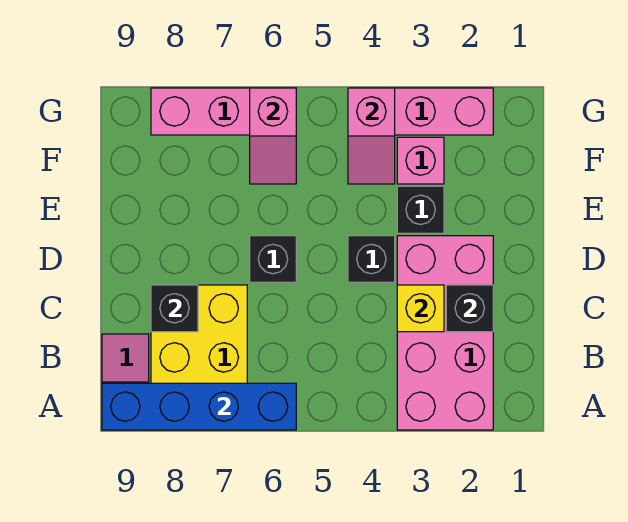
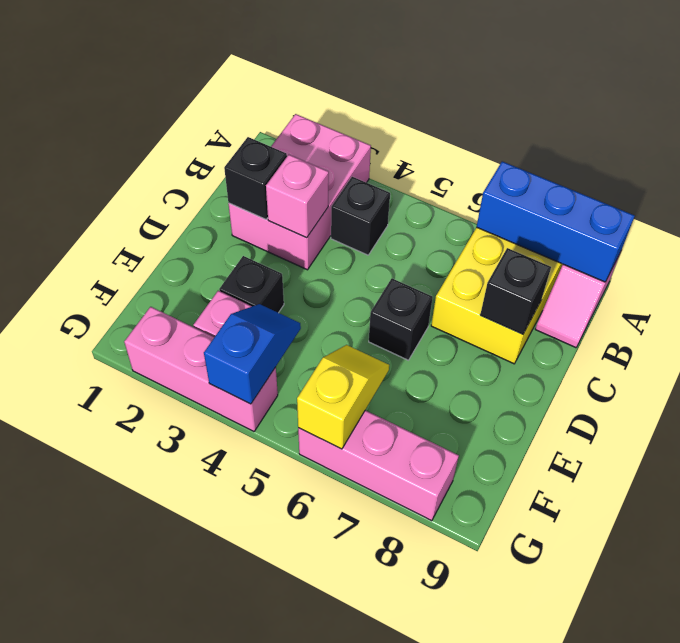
pink 2x4 brick [397,236,493,430] -> pink 2x3 brick [228,114,371,270]
blue 1x4 brick [102,383,296,430] -> blue 1x3 brick [477,161,635,282]
yellow 1x1 brick [397,285,444,332] -> pink 1x1 brick [266,155,329,238]
black 1x1 brick [348,236,395,282] -> black 1x1 brick moved to [331,177,390,255]
pink 1x2 slope [348,88,395,184] -> blue 1x2 slope [204,304,301,404]
pink 1x2 slope [250,88,296,184] -> yellow 1x2 slope [297,345,389,449]

